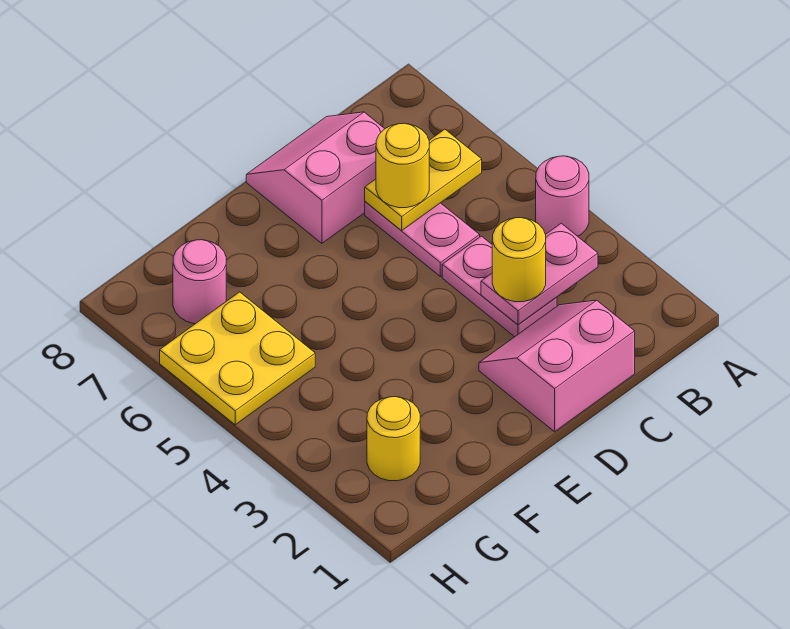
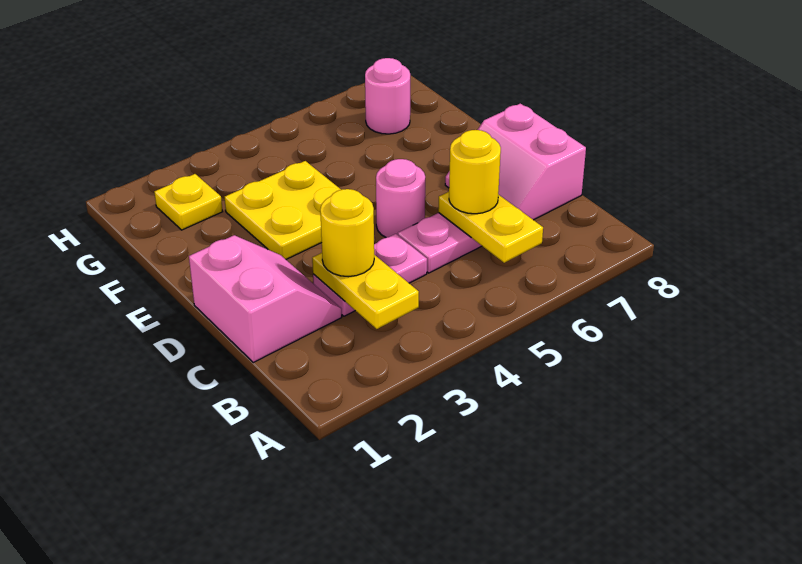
pink 1x1 round brick [536,156,589,236] -> pink 1x1 round brick moved to [376,159,425,238]
pink 1x2 plate [481,223,598,325] -> yellow 1x2 plate [312,253,419,329]
pink 2x2 slope [246,112,385,243] -> pink 2x2 slope turned to [445,104,586,220]
yellow 1x1 round brick [367,397,420,481] -> yellow 1x1 plate [154,174,222,230]
yellow 2x2 plate [160,292,315,425] -> yellow 2x2 plate moved to [225,161,341,259]

